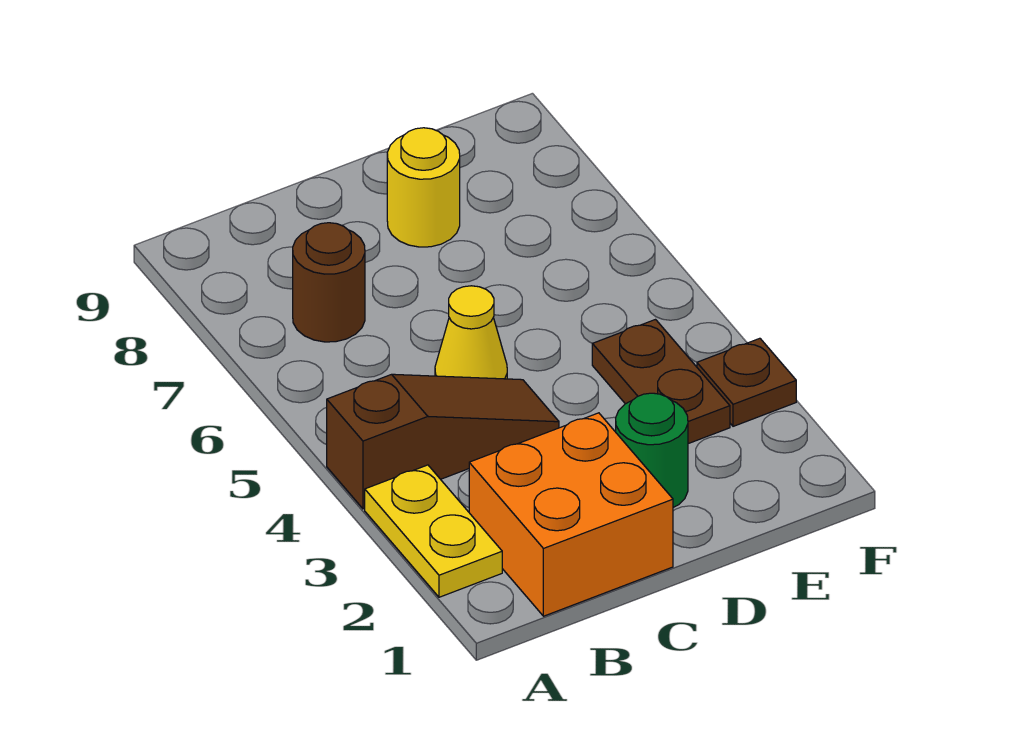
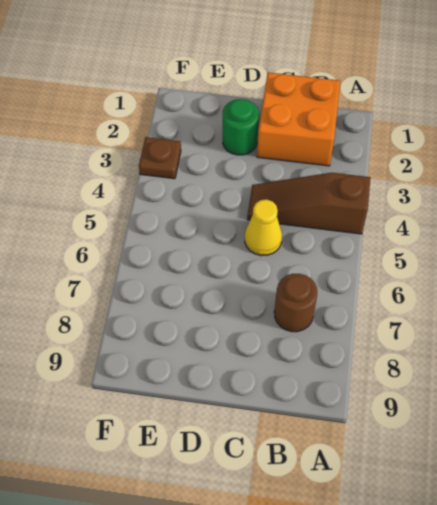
yellow 1x2 plate [365,465,502,597] -> none
yellow 1x1 round brick [387,128,460,247] -> none
brown 1x2 plate [592,320,730,444] -> none

